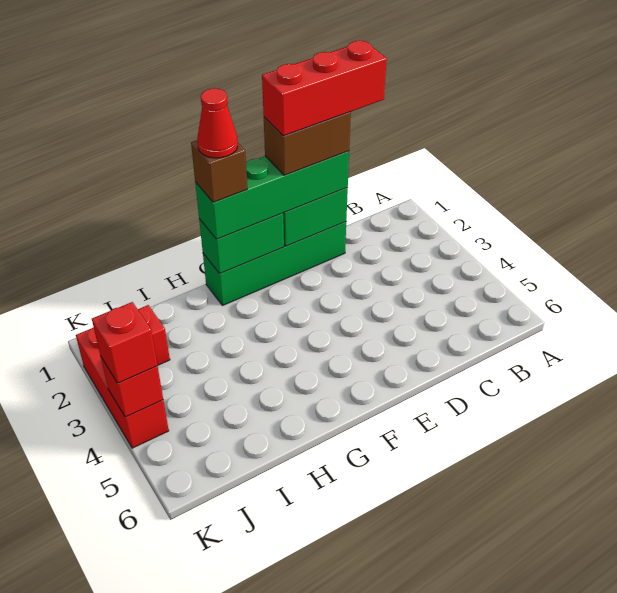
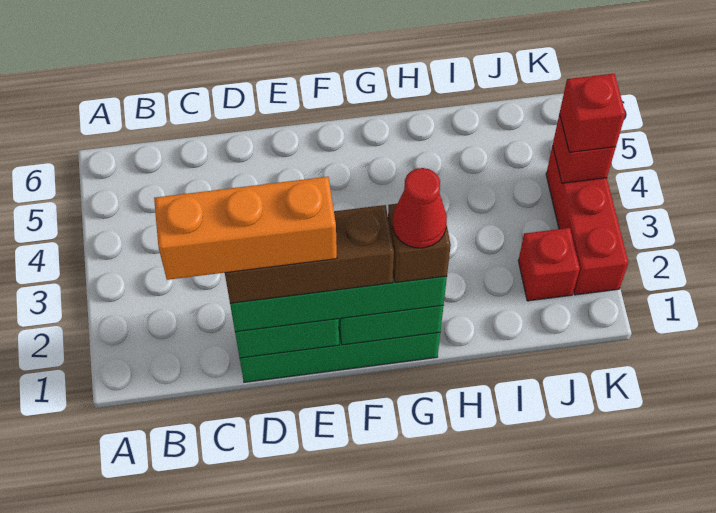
red 1x3 brick [262,41,387,136] -> orange 1x3 brick [154,177,337,280]
brown 1x2 brick [264,112,351,175] -> brown 1x3 brick [225,205,394,303]

